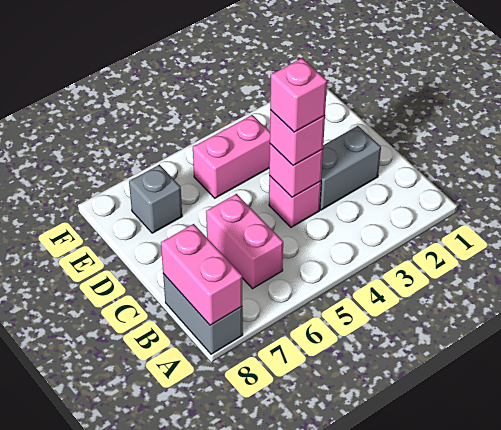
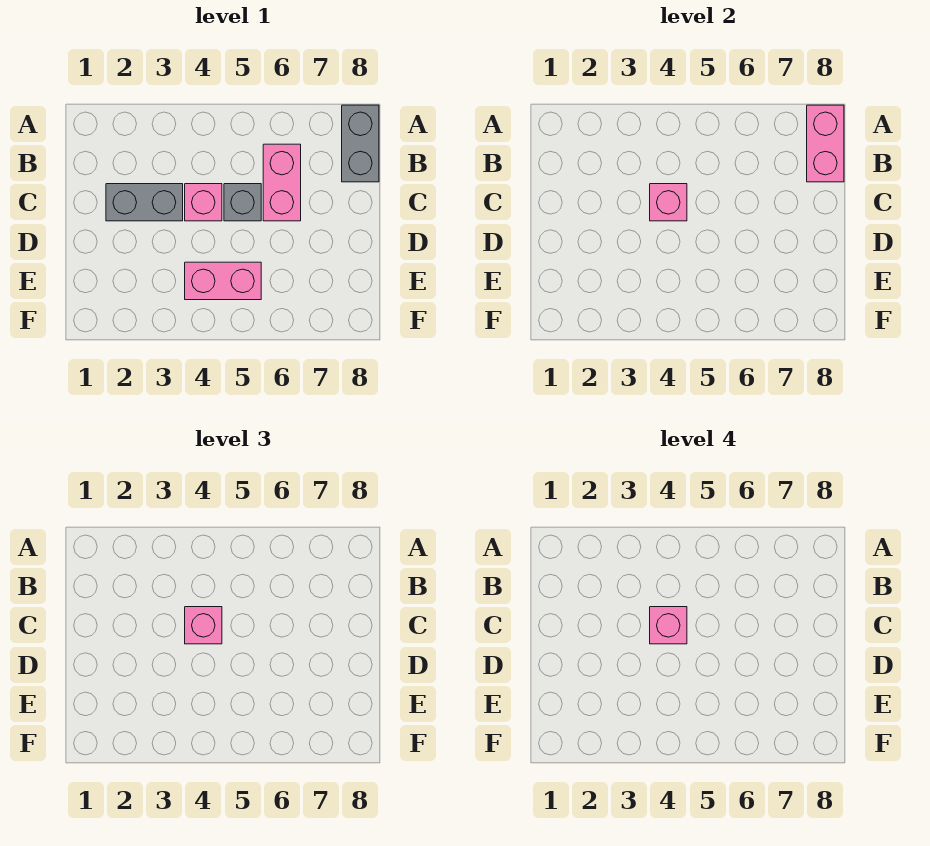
grey 1x1 brick [129,165,182,233] -> grey 1x1 brick moved to [224,184,261,221]

